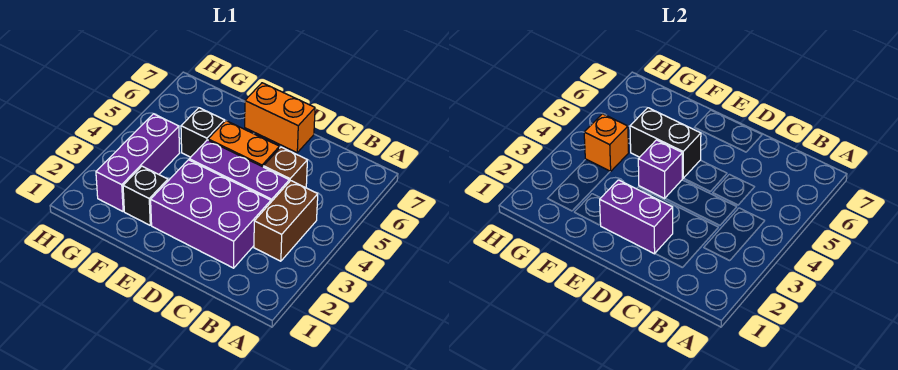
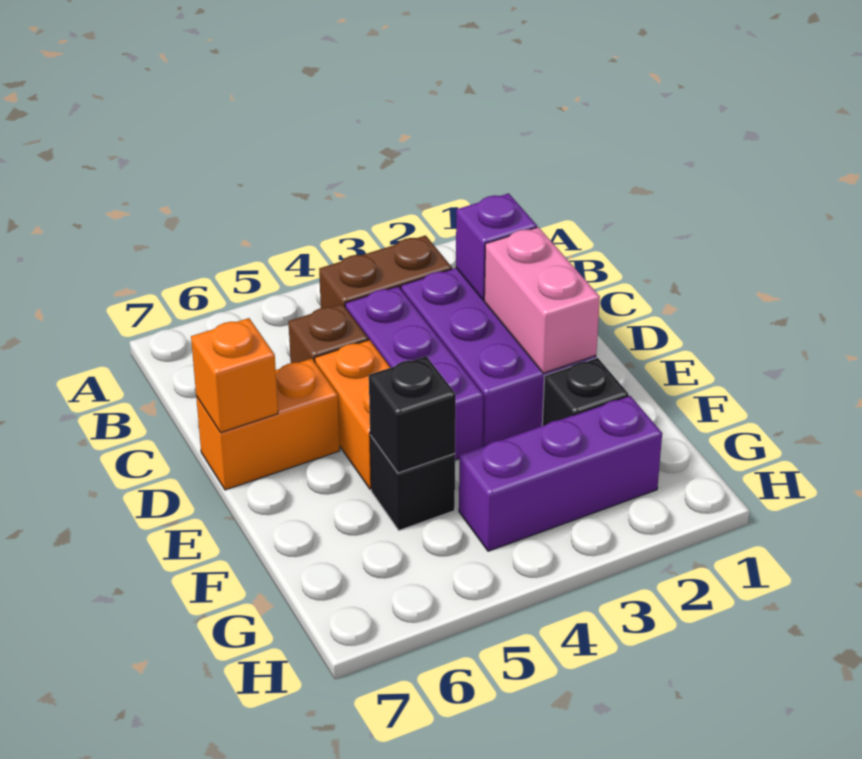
purple 1x2 brick [600,180,673,254] -> pink 1x2 brick [484,227,600,373]
orange 1x2 brick [245,83,315,153] -> orange 1x2 brick turned to [196,359,340,490]
purple 1x1 brick [638,140,682,198] -> purple 1x1 brick moved to [456,193,537,300]
black 1x2 brick [630,108,701,178] -> black 1x1 brick [369,356,456,473]
orange 1x1 brick [584,114,629,172] -> orange 1x1 brick moved to [191,318,278,433]

